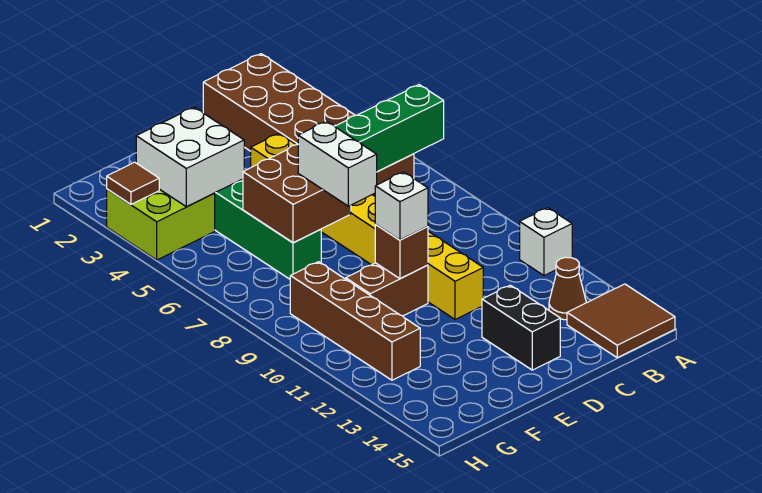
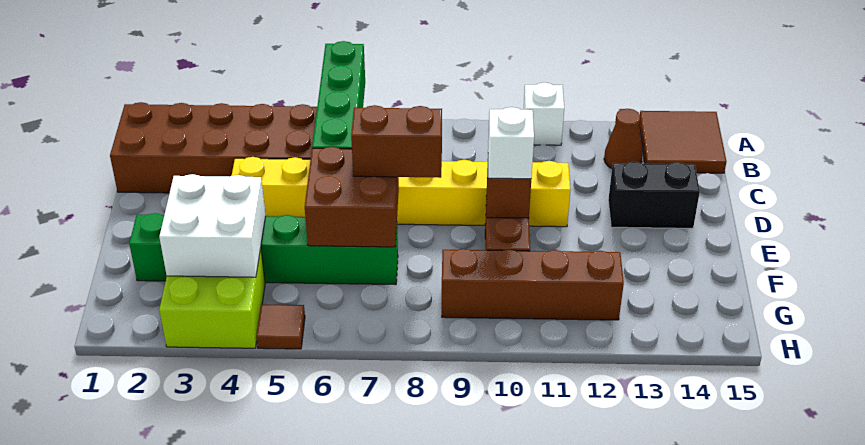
white 1x2 brick [298,121,377,206] -> brown 1x2 brick [351,105,442,178]
brown 1x1 tile [107,162,159,204] -> brown 1x1 tile moved to [256,304,305,349]

